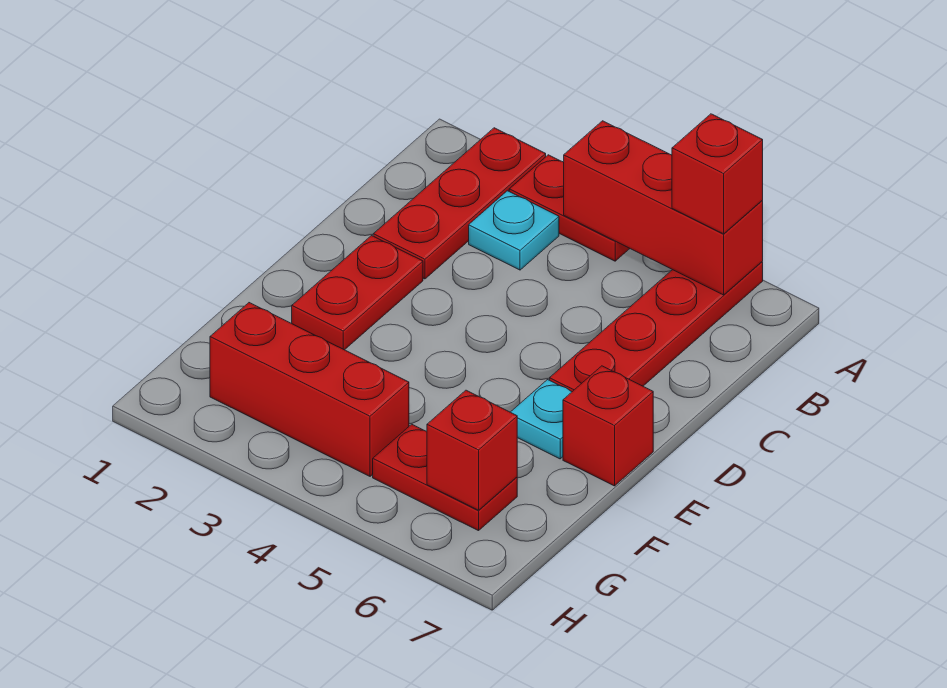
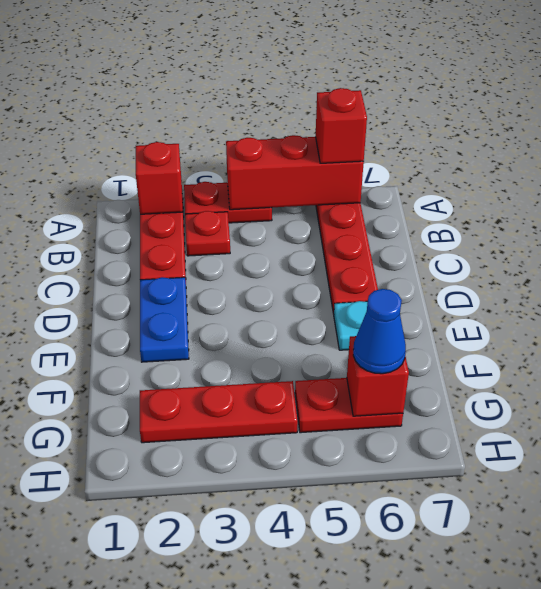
cyan 1x1 plate [469,191,559,270] -> red 1x1 plate [185,211,230,256]
red 1x2 plate [292,236,423,350] -> blue 1x2 plate [140,277,189,362]
red 1x1 brick [563,366,653,486] -> red 1x1 brick moved to [136,142,183,214]
red 1x3 brick [210,303,409,476] -> red 1x3 plate [140,381,298,443]
none -> blue 1x1 cone [353,289,406,374]

